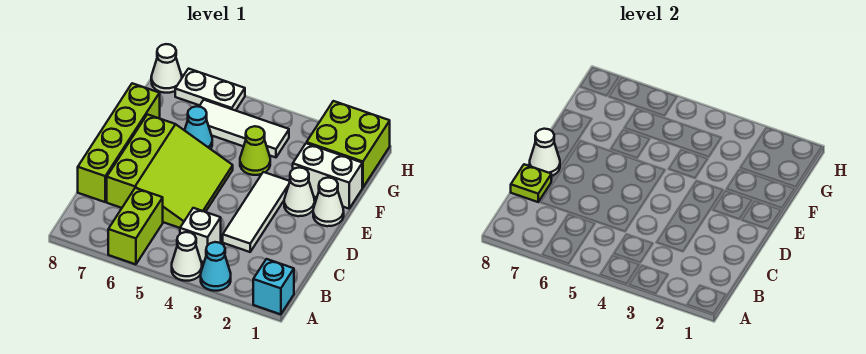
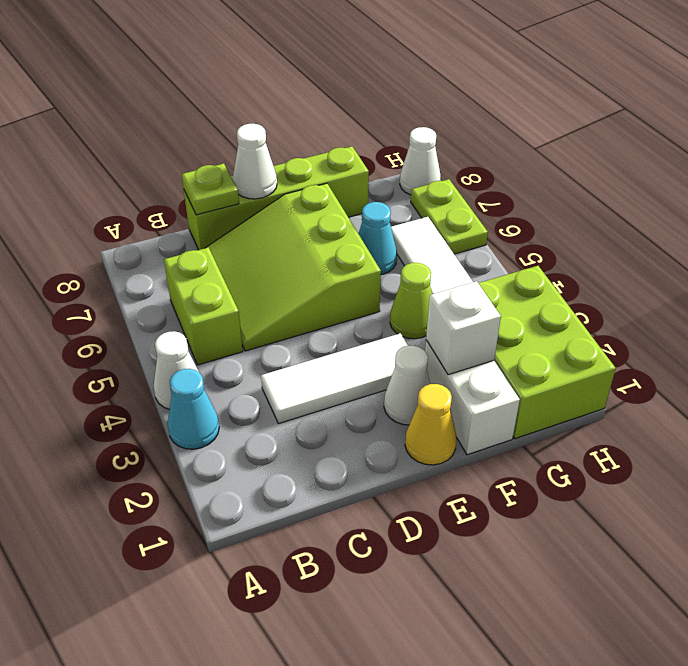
cyan 1x1 brick [253,259,294,314] -> none
lime 1x2 brick [108,188,163,264] -> lime 1x2 brick turned to [164,247,243,365]
white 1x1 brick [180,208,221,262] -> white 1x1 brick moved to [426,281,501,375]
lime 3x3 slope [107,114,233,228] -> lime 3x3 slope turned to [206,183,381,351]
white 1x1 cone [313,178,344,226] -> yellow 1x1 cone [405,384,456,465]
lime 2x2 brick [307,101,390,187] -> lime 2x3 brick [478,266,616,439]
white 1x2 plate [175,69,245,111] -> lime 1x2 plate [411,179,488,254]

